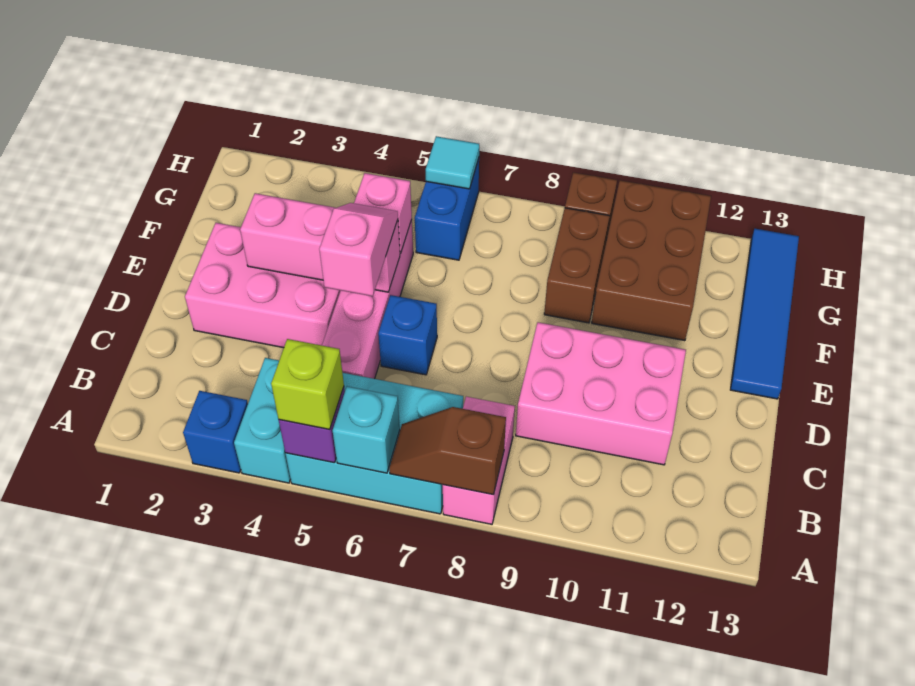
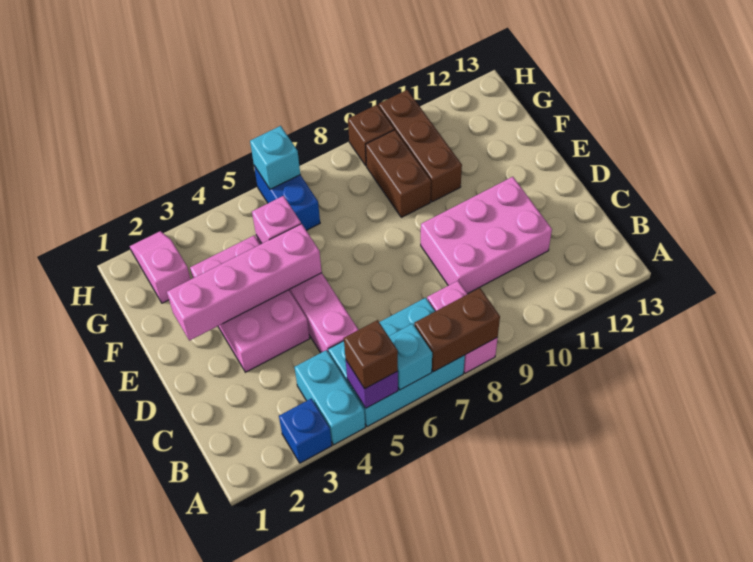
lime 1x1 brick [271,339,344,429] -> brown 1x1 brick [344,320,398,389]
brown 1x2 slope [389,407,506,495] -> brown 1x2 brick [414,288,500,372]
pink 2x3 brick [185,223,341,348] -> pink 2x3 brick turned to [190,236,310,372]
pink 1x2 slope [319,203,398,296] -> pink 1x2 slope moved to [130,231,191,303]
blue 1x1 brick [378,295,437,375] -> none
pink 1x3 brick [240,193,400,292] -> pink 1x4 brick [167,224,322,341]
blue 1x4 tile [730,229,799,399] -> none
brown 2x3 brick [592,180,711,341] -> brown 1x3 brick [379,90,462,202]
cyan 1x1 tile [426,136,479,189] -> cyan 1x1 brick [250,126,300,189]

